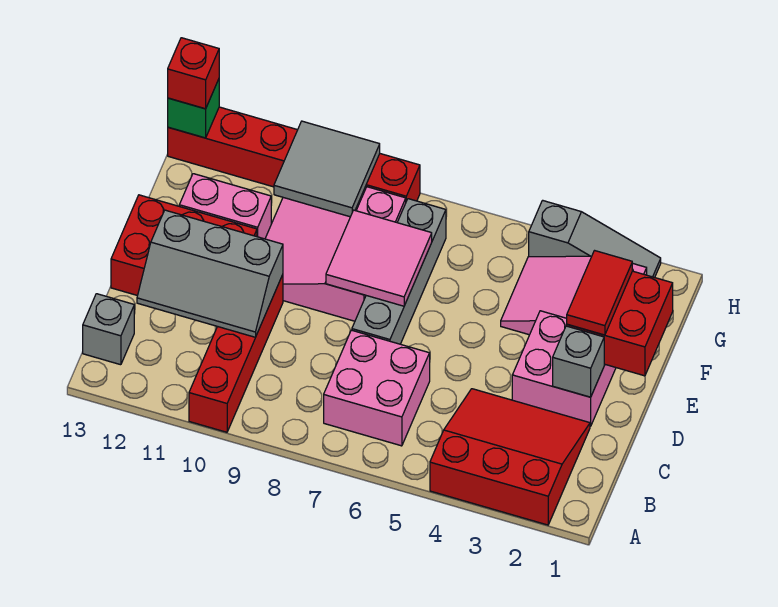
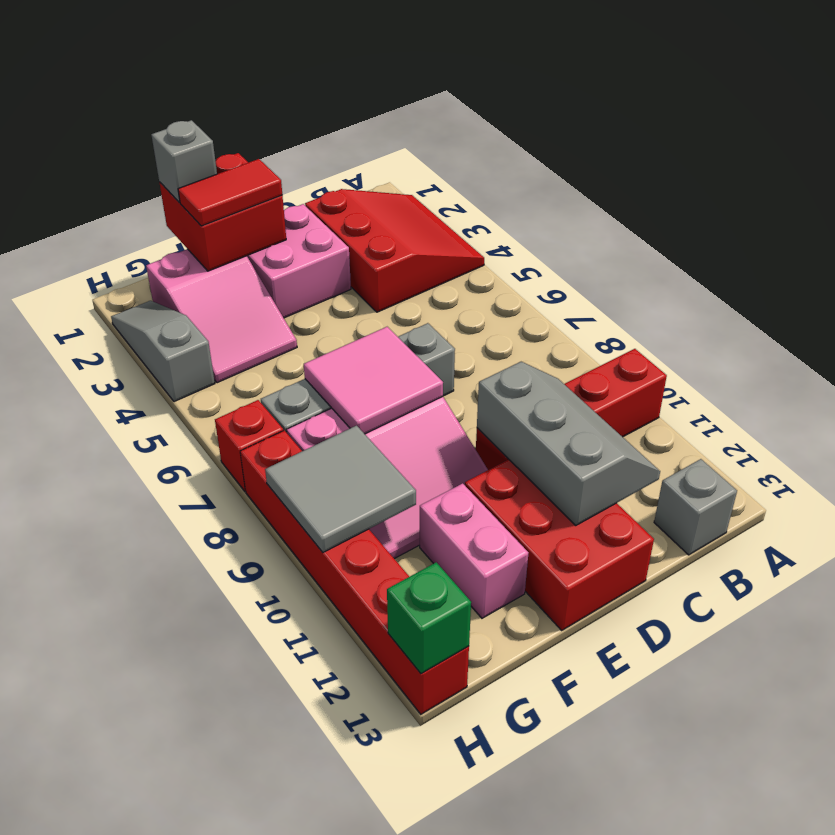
red 3x3 slope [430,389,590,525] -> red 3x3 slope turned to [305,189,484,312]
pink 2x2 brick [324,330,430,446] -> none
grey 1x1 brick [553,326,604,397] -> grey 1x1 brick moved to [151,120,217,202]
red 1x1 brick [168,38,219,109] -> red 1x1 brick moved to [215,400,283,491]

